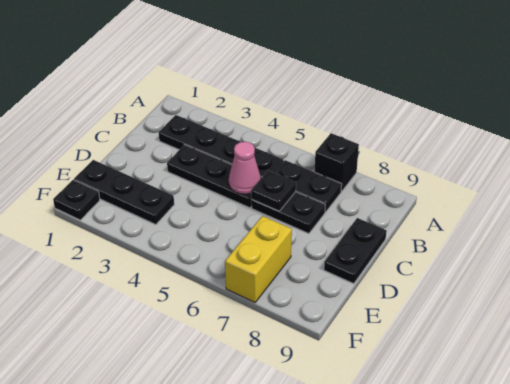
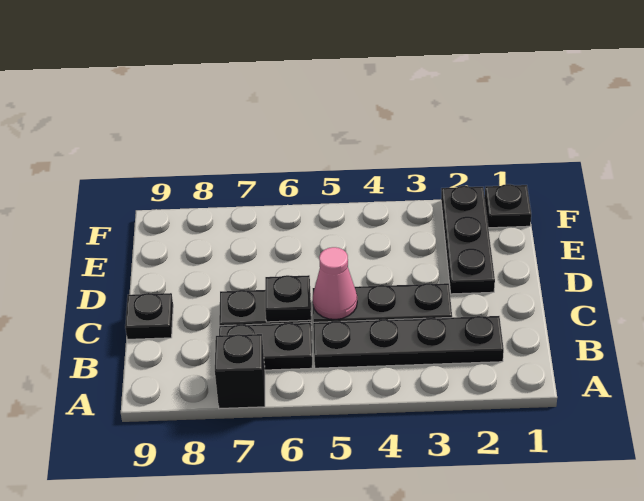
black 1x2 plate [324,218,387,284] -> black 1x1 plate [125,293,173,339]
black 1x3 plate [74,160,174,225] -> black 1x3 plate turned to [441,186,495,294]
yellow 1x2 brick [225,216,292,303] -> none

